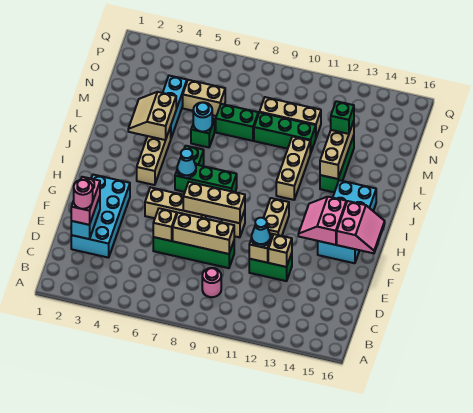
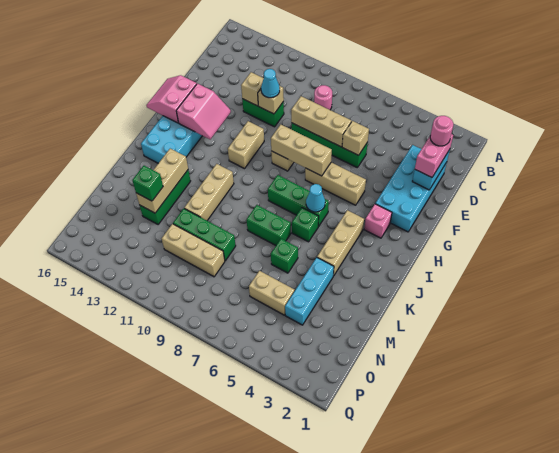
none -> pink 1x1 brick [364,204,392,238]
tan 2x2 slope [128,92,176,140] -> none
cyan 1x1 round brick [193,102,212,132] -> none
green 1x2 brick [216,104,258,141] -> green 1x2 brick moved to [247,205,291,245]

